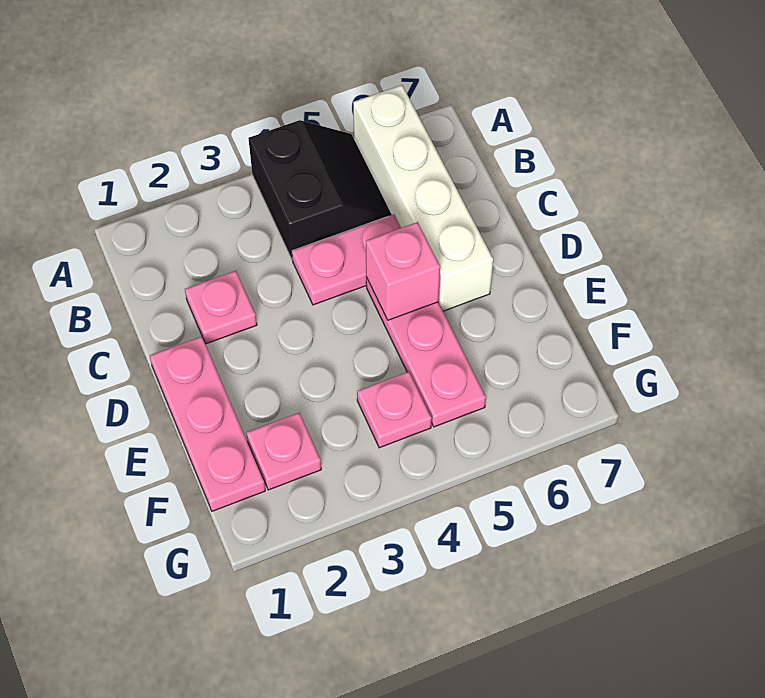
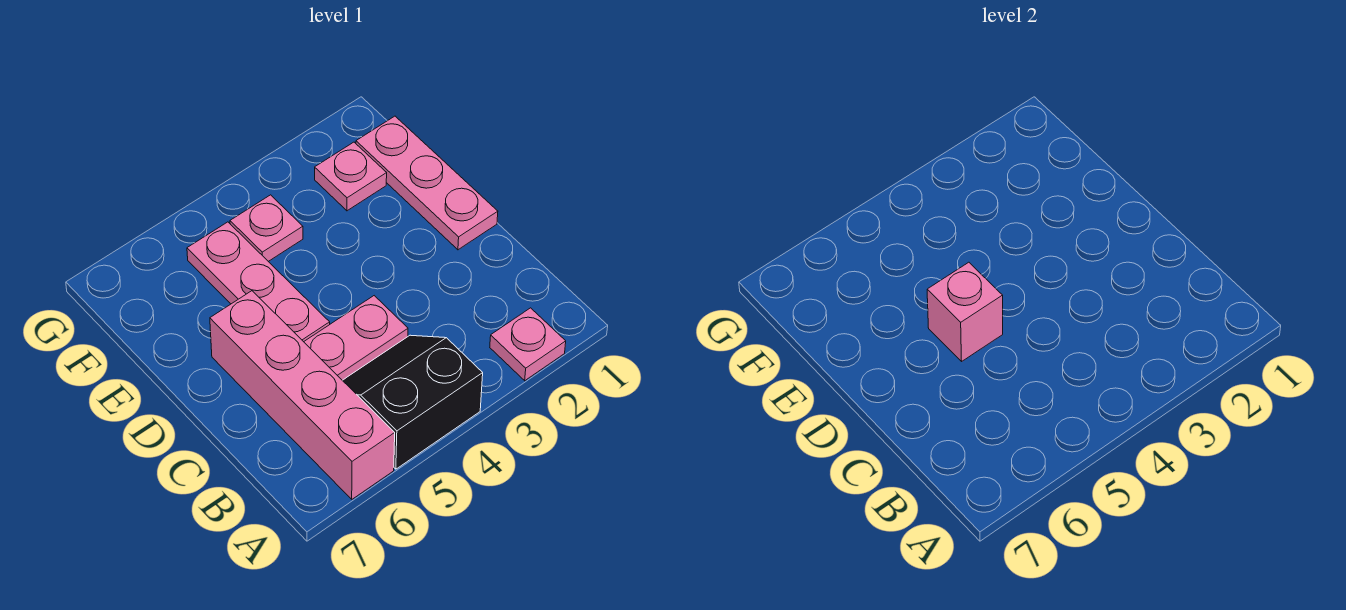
black 2x2 slope [248,120,392,260] -> black 2x2 slope turned to [342,335,483,469]
white 1x4 brick [353,85,493,311] -> pink 1x4 brick [210,291,395,499]
pink 1x1 plate [185,271,257,344] -> pink 1x1 plate moved to [490,308,566,381]

